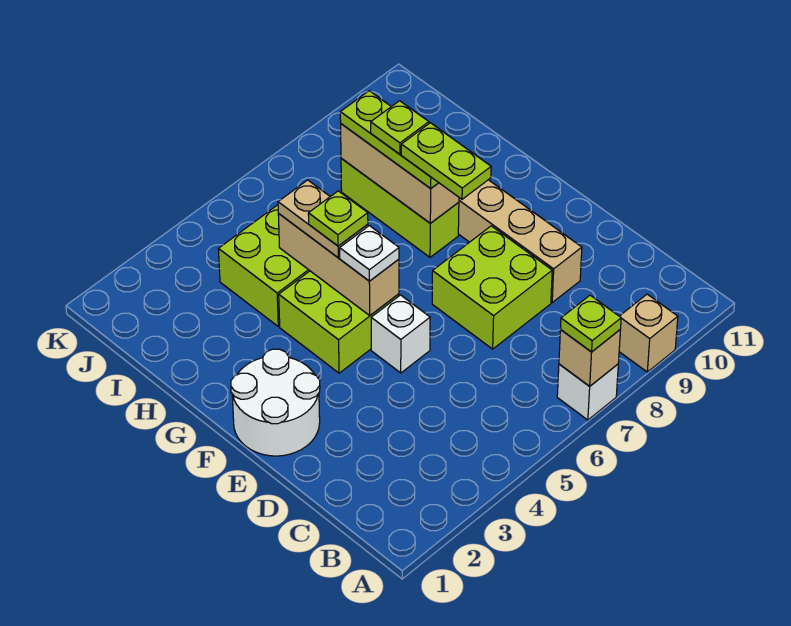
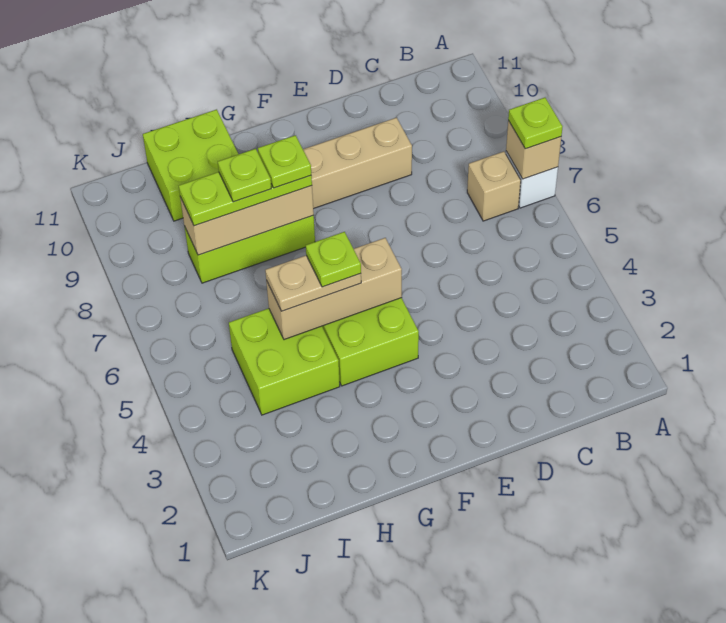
tan 1x1 brick [619,294,678,372] -> tan 1x1 brick moved to [467,152,521,221]
lime 2x2 brick [432,226,552,349] -> lime 2x2 brick moved to [143,109,238,221]
white 2x2 round brick [231,349,320,456] -> none
white 1x1 brick [371,295,430,373] -> none
white 1x1 plate [340,226,399,281] -> none
lime 1x2 plate [401,123,491,199] -> lime 1x1 plate [258,135,311,188]

